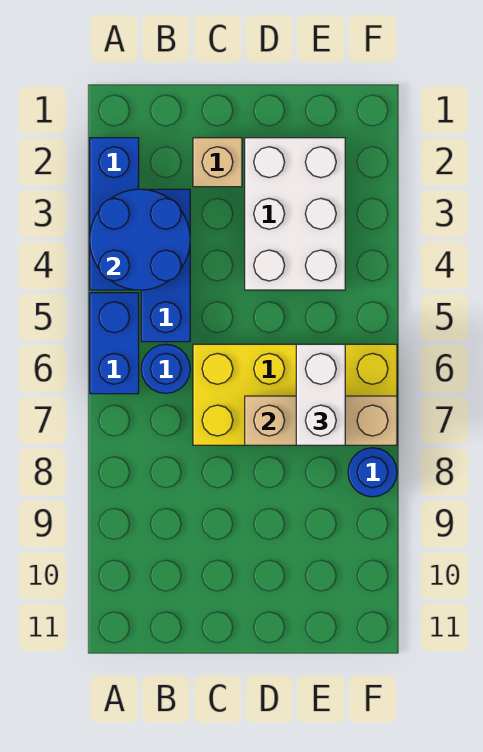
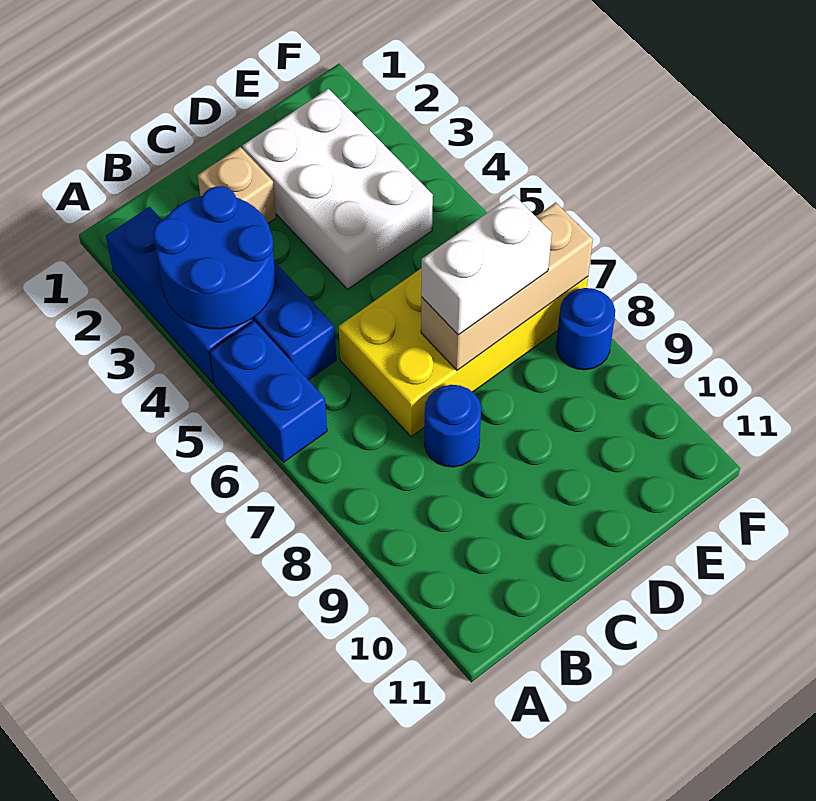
blue 1x1 round brick [141,344,190,393] -> blue 1x1 round brick moved to [424,385,481,467]
white 1x2 brick [296,344,345,445] -> white 1x2 brick turned to [421,195,552,335]

